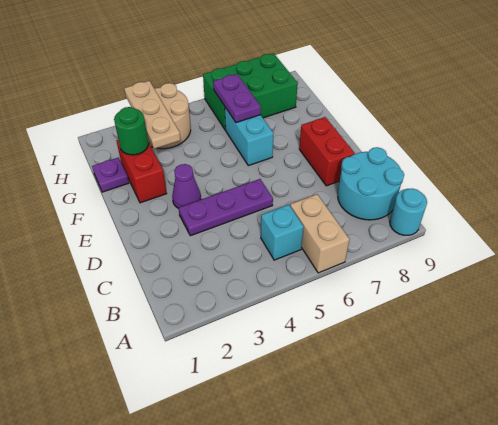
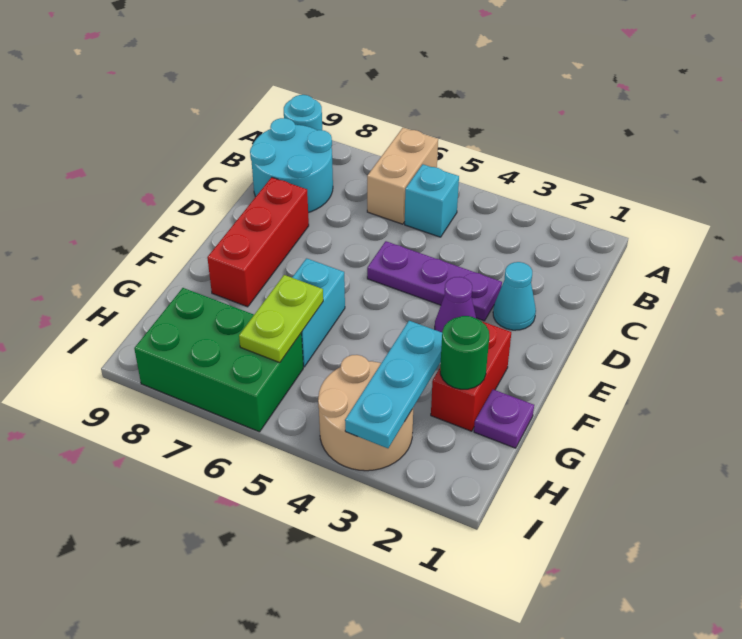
none -> cyan 1x1 cone [493,262,536,330]
red 1x2 brick [299,117,355,186] -> red 1x3 brick [207,177,309,307]
tan 1x3 plate [124,81,180,149] -> cyan 1x3 plate [345,321,442,448]
purple 1x2 plate [213,74,261,123] -> lime 1x2 plate [239,275,323,363]

